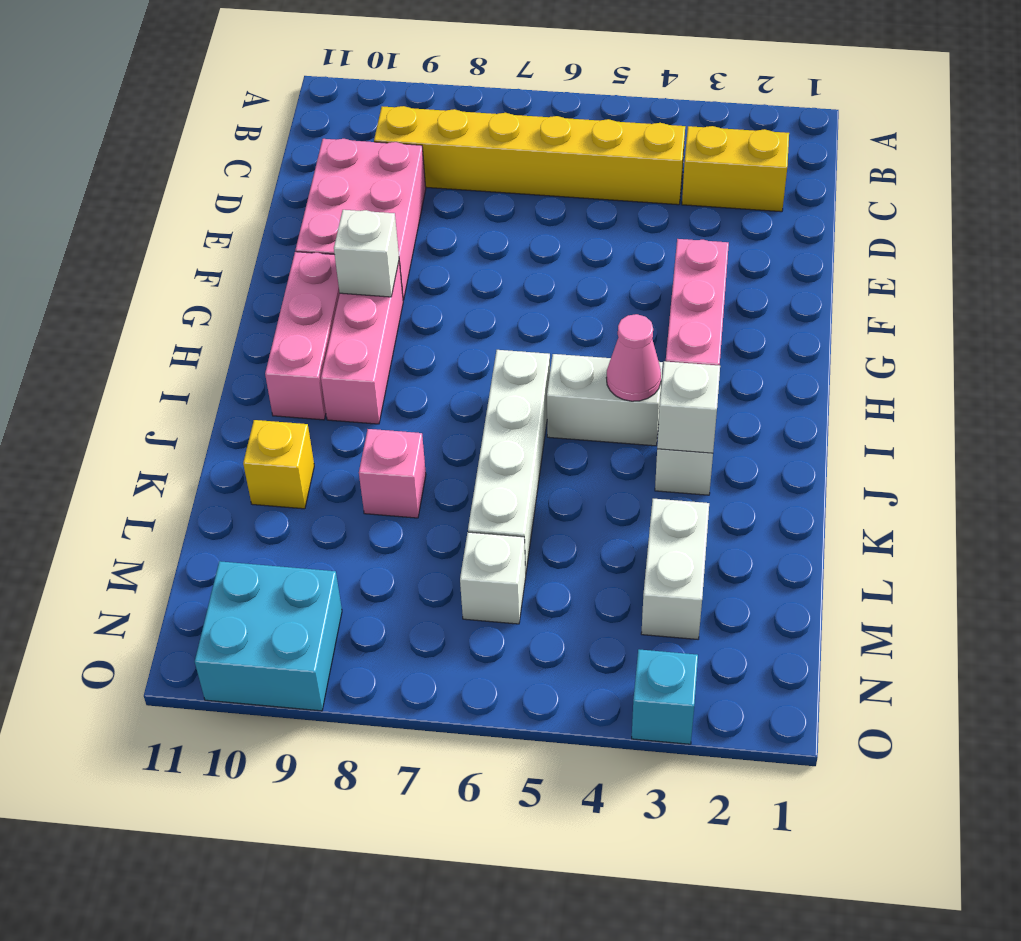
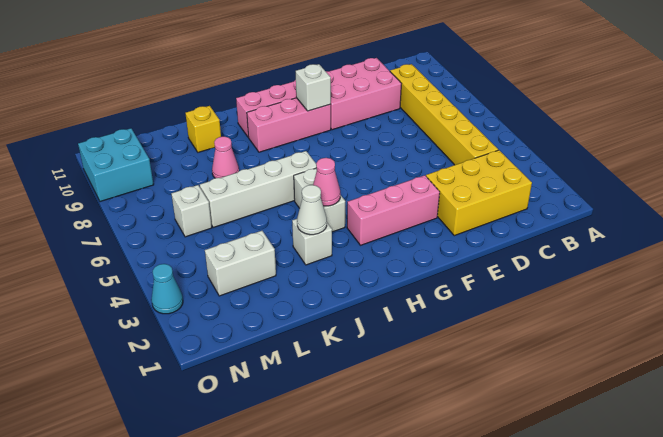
yellow 1x2 brick [682,126,789,212] -> yellow 2x3 brick [426,150,532,236]
white 1x1 brick [657,361,720,453] -> white 1x1 cone [297,185,327,235]
pink 1x1 brick [359,429,426,518] -> pink 1x1 cone [212,137,239,178]
cyan 1x1 brick [632,649,698,744] -> cyan 1x1 cone [151,264,183,314]

